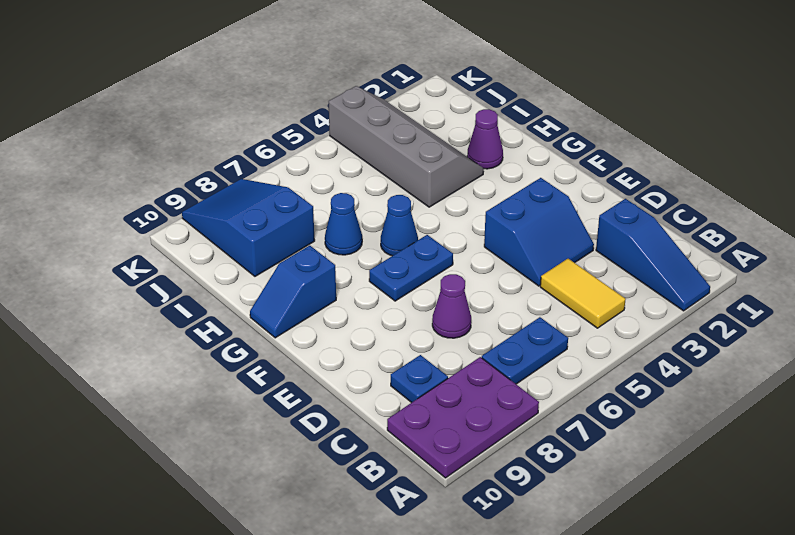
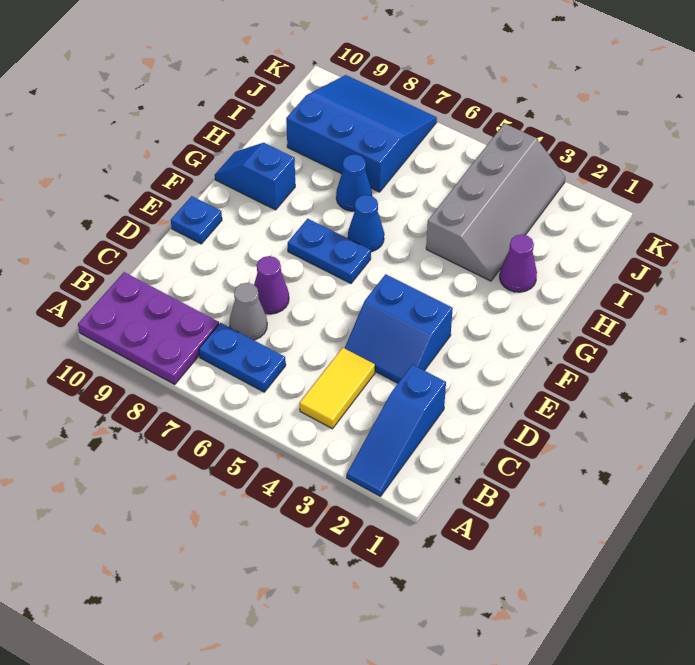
none -> grey 1x1 cone [229,283,267,340]
blue 1x1 plate [391,355,448,403] -> blue 1x1 plate moved to [171,196,222,244]
blue 2x3 slope [182,179,315,276] -> blue 3x3 slope [286,75,437,192]

